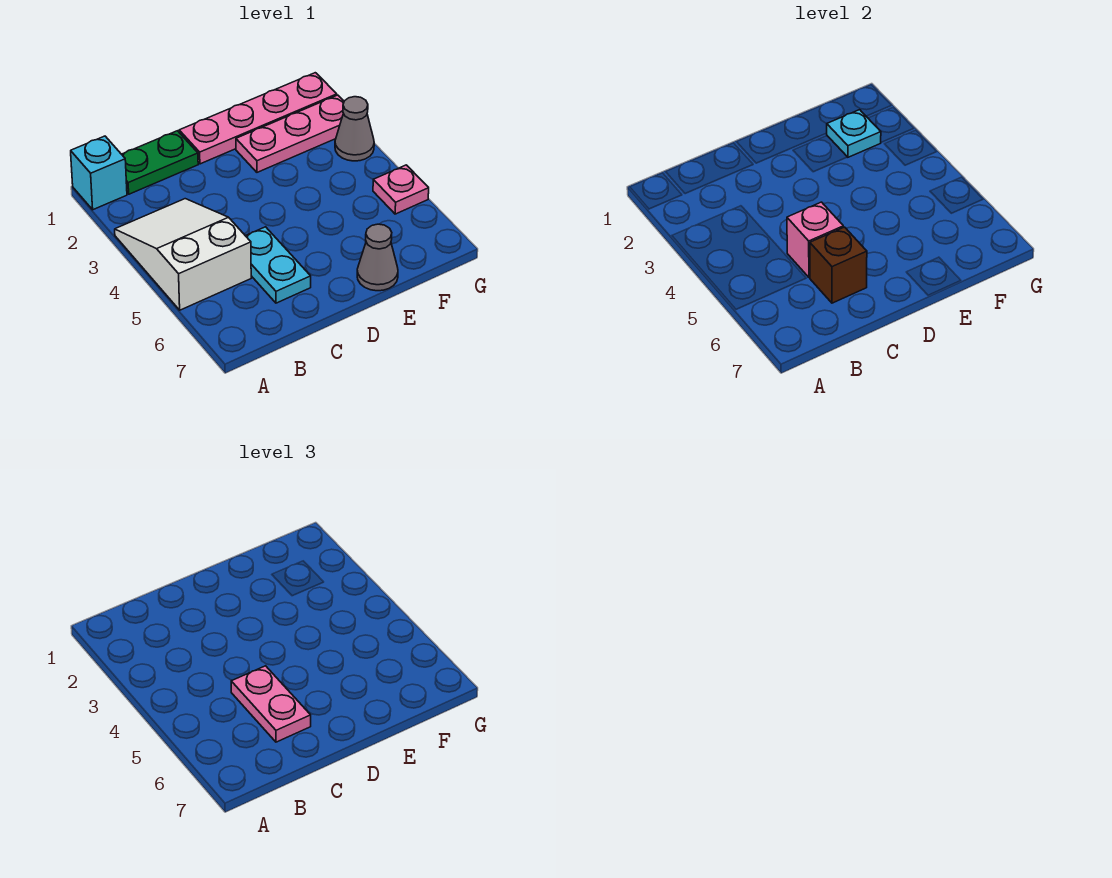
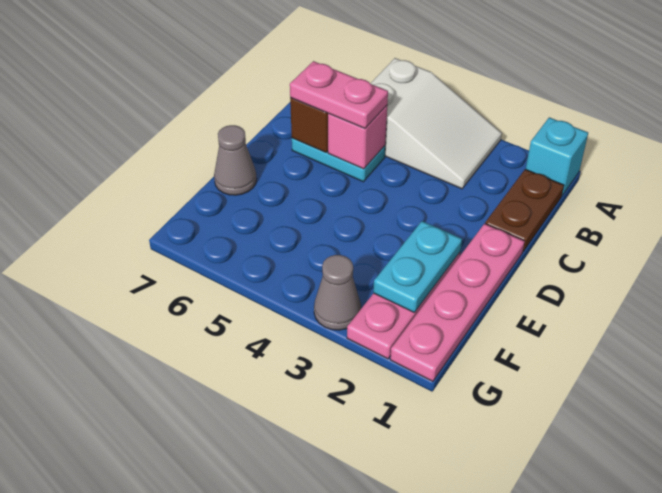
green 1x2 plate [122,131,198,194] -> brown 1x2 plate [485,169,564,252]
cyan 1x1 plate [827,110,881,157] -> cyan 1x2 plate [373,221,462,313]
pink 1x1 plate [373,165,429,214] -> none

